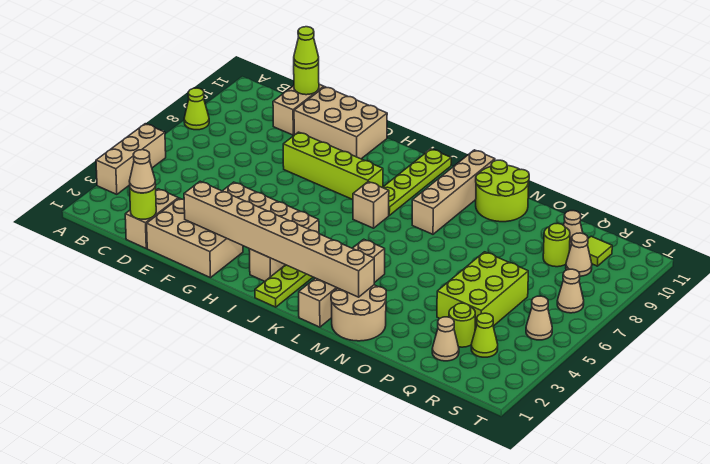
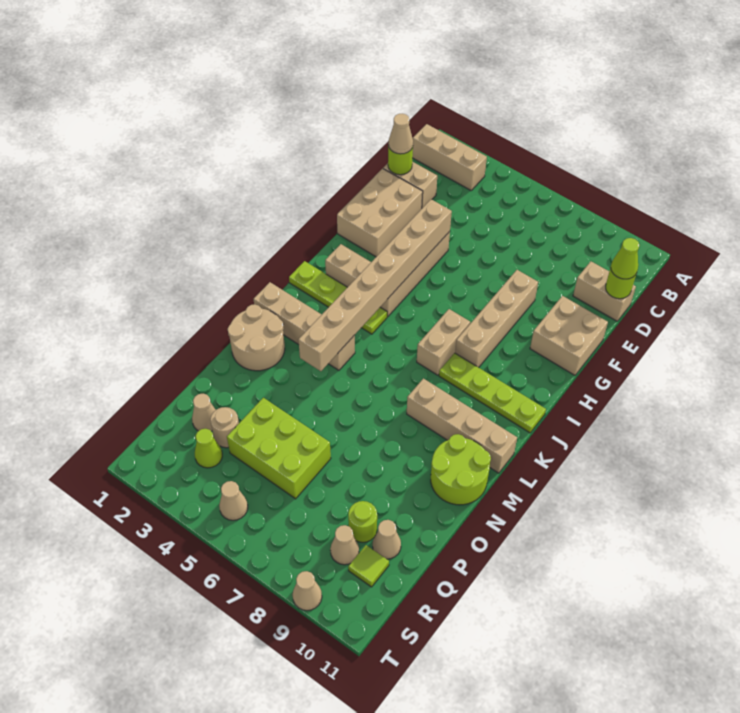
tan 1x3 brick [96,124,166,194] -> tan 1x3 brick moved to [412,124,487,190]
lime 1x1 cone [184,88,209,130] -> none
tan 2x3 brick [294,87,387,159] -> tan 2x2 brick [530,296,608,375]
tan 1x8 brick [184,181,374,297] -> tan 1x8 brick moved to [298,199,452,371]
lime 1x4 brick [283,132,383,200] -> tan 1x4 brick [455,270,538,368]
tan 1x1 brick [353,182,389,228] -> tan 1x2 brick [417,309,470,375]
lime 1x1 round brick [449,303,475,347] -> tan 1x1 round brick [210,407,239,448]
tan 1x1 cone [557,269,584,313] -> tan 1x1 cone moved to [293,571,322,611]

